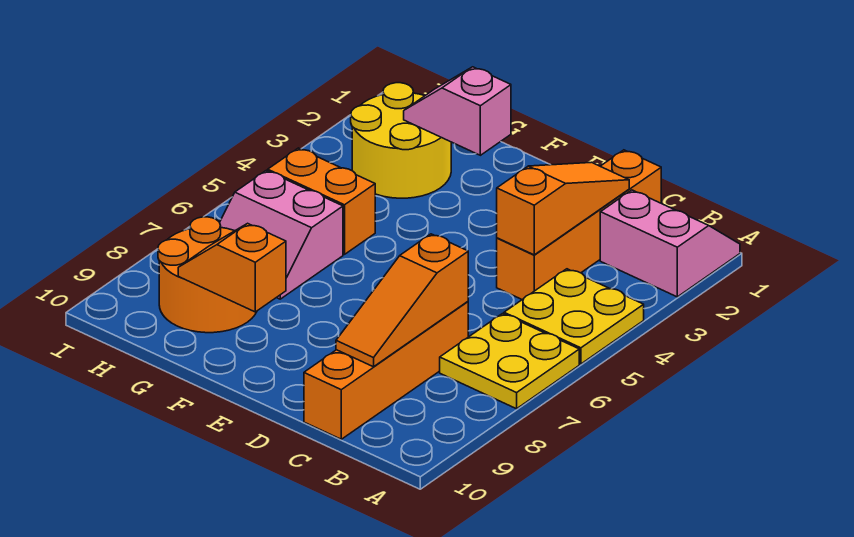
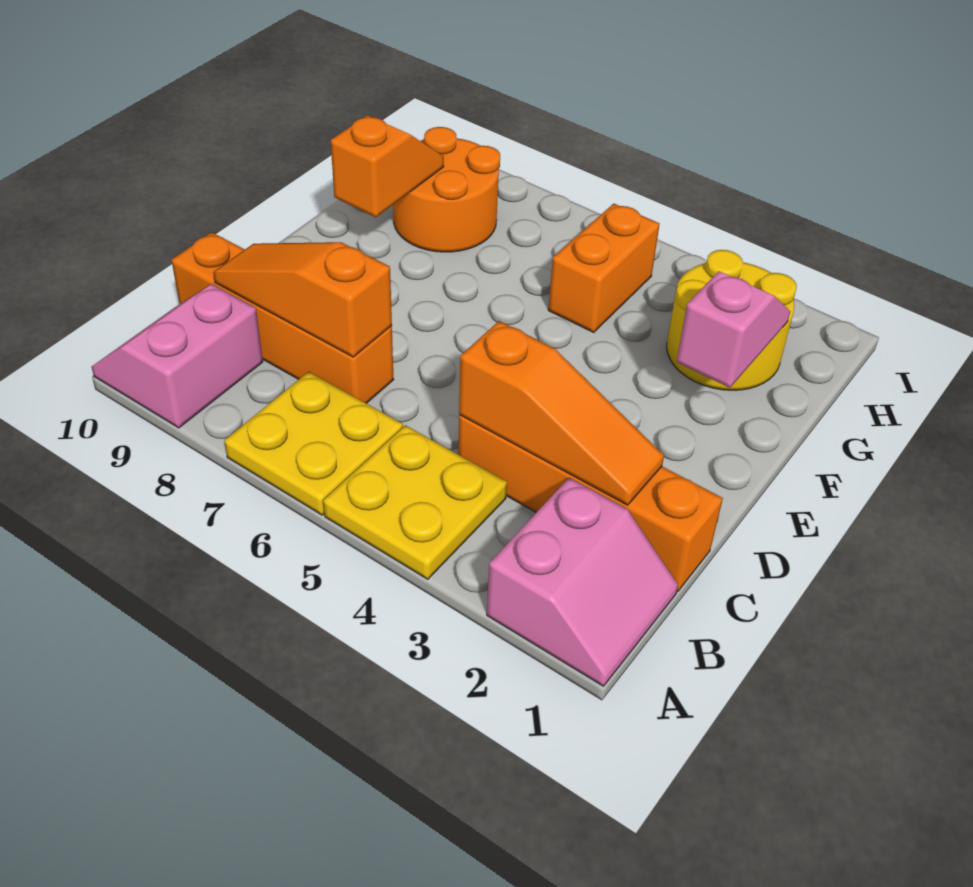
pink 2x2 slope [220,171,343,299] -> pink 2x2 slope moved to [92,284,263,428]

